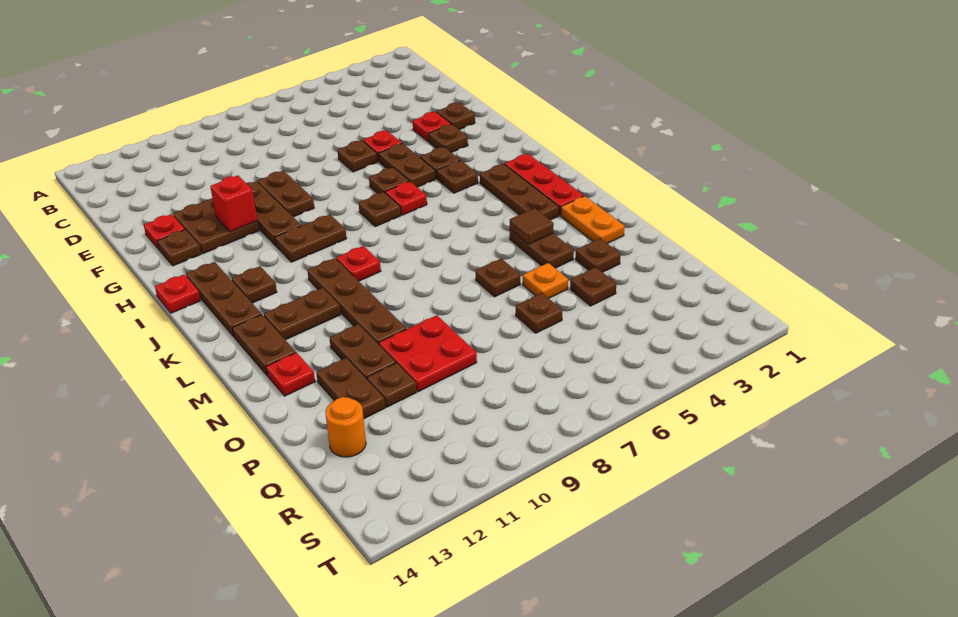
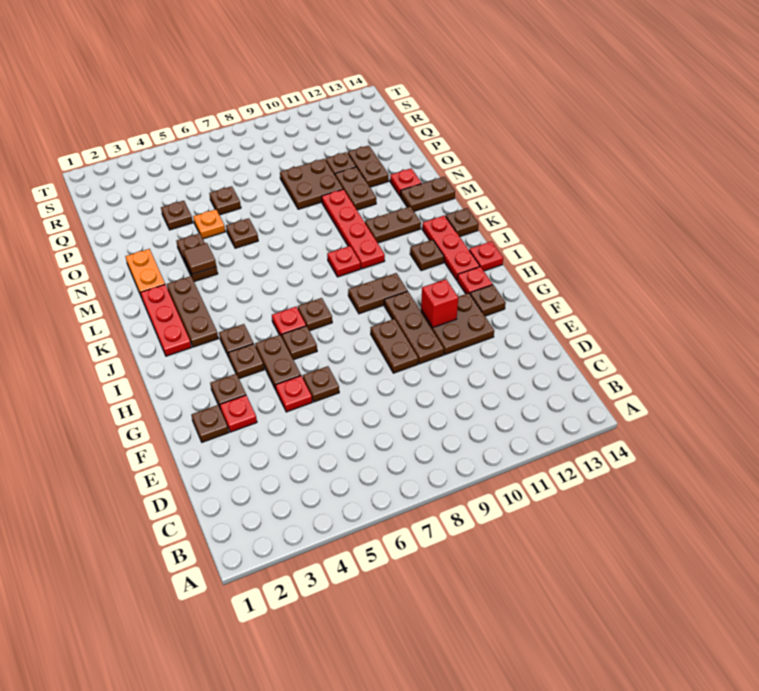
red 1x1 plate [144,214,185,249] -> red 1x1 plate moved to [457,267,493,294]
brown 1x3 plate [186,262,262,337] -> red 1x3 plate [422,215,480,280]
brown 1x4 plate [307,258,407,344] -> red 1x4 plate [322,189,385,269]
brown 1x2 plate [233,315,296,376] -> brown 1x2 plate turned to [401,177,455,211]
brown 1x1 plate [576,238,621,272] -> brown 1x1 plate moved to [446,208,479,237]
red 2x2 plate [379,315,477,392] -> brown 2x2 plate [280,159,343,209]
orange 1x1 round brick [325,397,366,457] -> none

